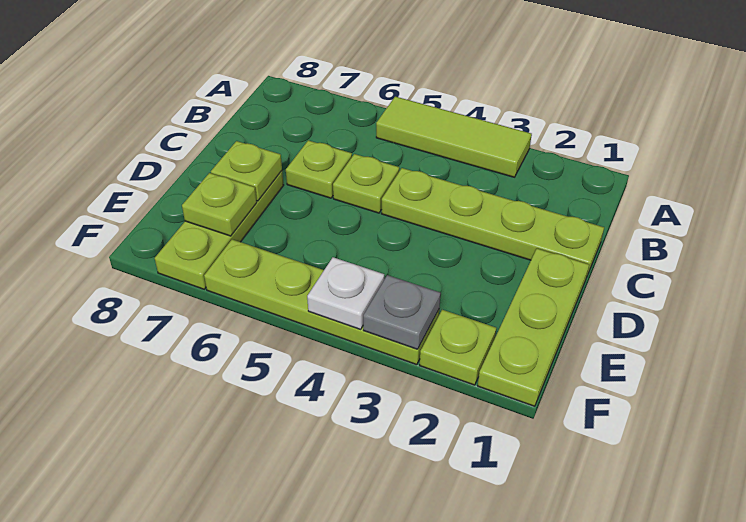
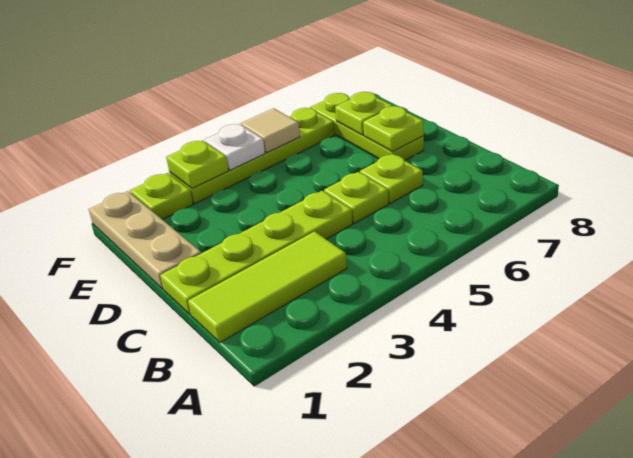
lime 1x3 tile [376,97,532,177] -> lime 1x3 tile moved to [188,231,347,342]
lime 1x3 plate [478,248,589,406] -> tan 1x3 plate [89,191,201,289]
grey 1x1 plate [363,275,441,349] -> lime 1x1 plate [166,140,228,188]
none -> tan 1x1 tile [241,108,300,152]

